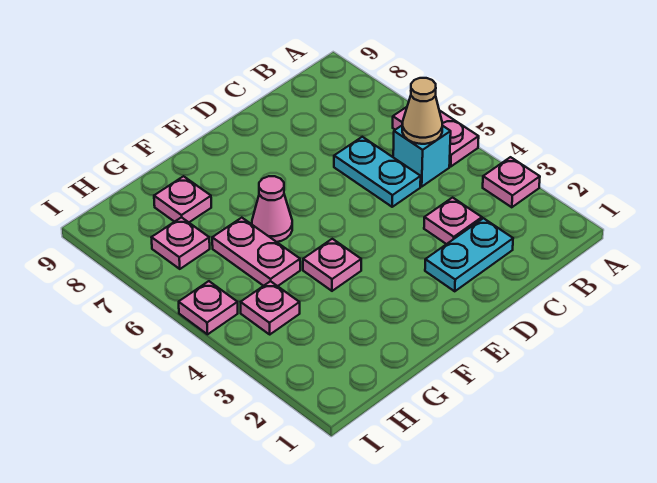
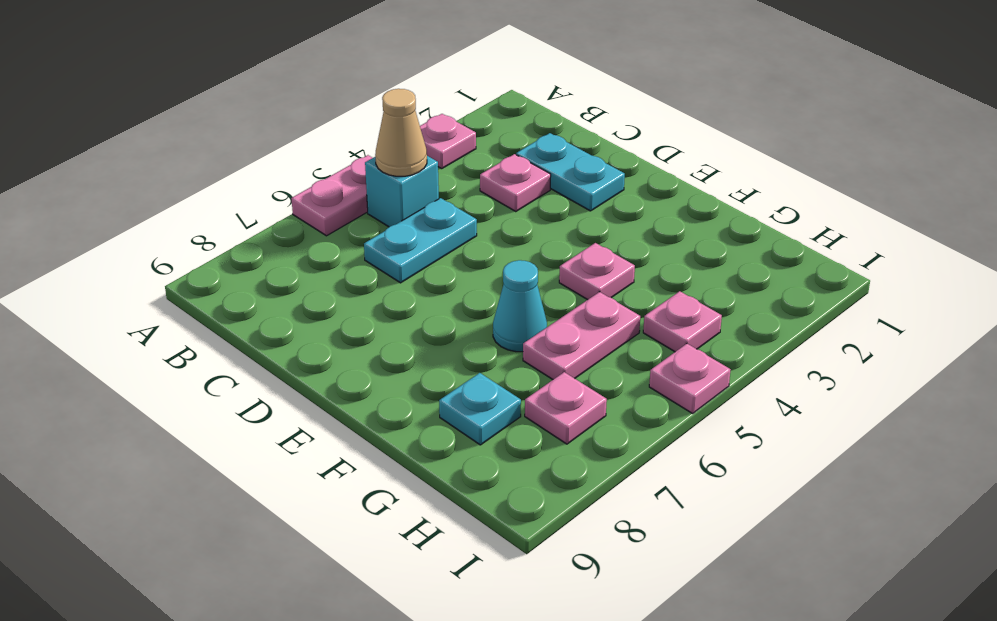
pink 1x1 cone [252,176,292,242] -> cyan 1x1 cone [493,260,547,352]
pink 1x1 plate [154,176,211,222] -> cyan 1x1 plate [439,373,521,445]

